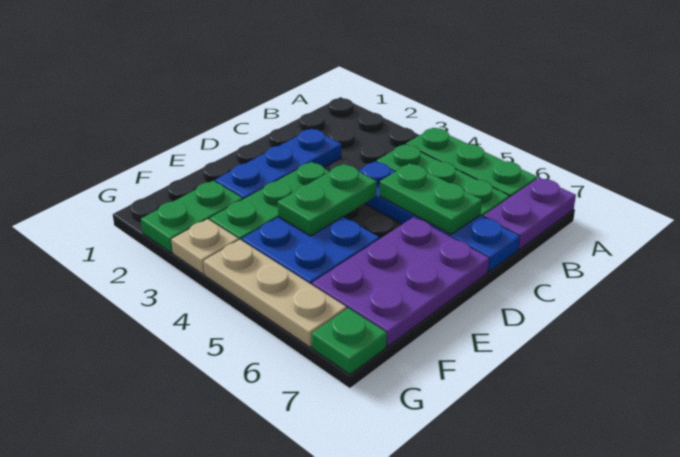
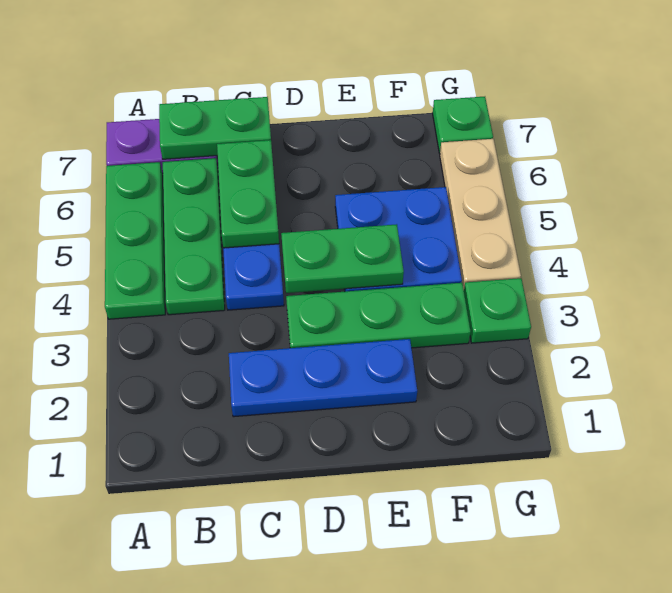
purple 2x3 plate [312,217,489,347] -> none
green 1x2 plate [141,181,243,253] -> green 1x2 plate moved to [159,97,271,159]
tan 1x1 plate [171,219,239,275] -> green 1x1 plate [464,278,531,343]

